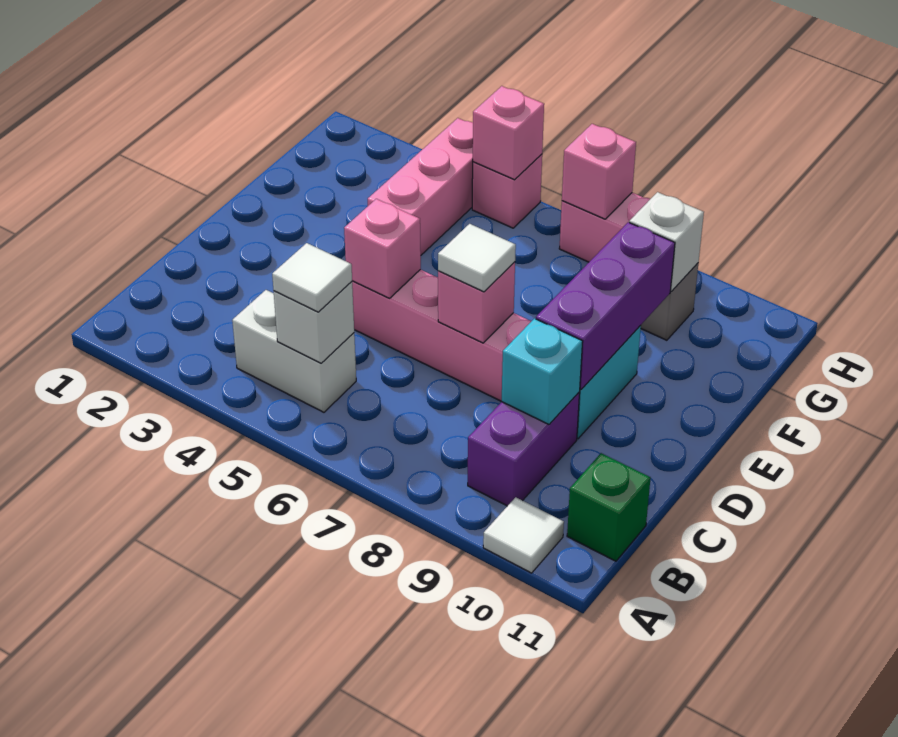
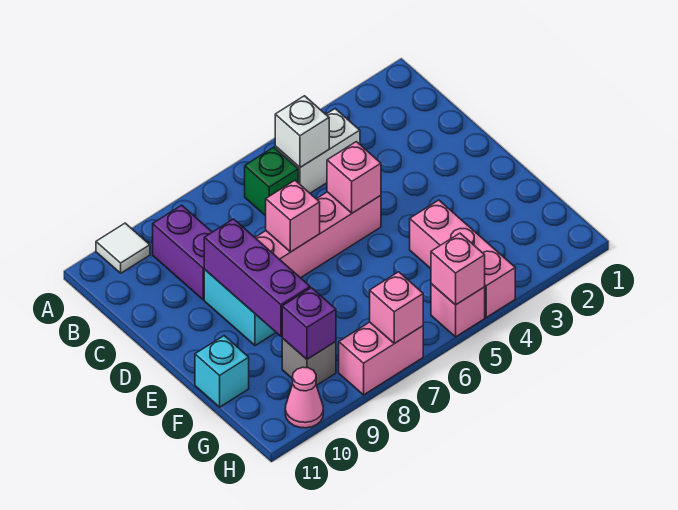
white 1x1 tile [272,243,352,312] -> none
green 1x1 brick [567,453,651,561] -> green 1x1 brick moved to [245,147,298,216]
cyan 1x1 brick [502,319,583,424] -> cyan 1x1 brick moved to [195,336,249,407]
white 1x1 tile [438,224,516,292] -> none
white 1x1 brick [629,192,704,291] -> purple 1x1 brick [282,288,336,359]
none -> pink 1x1 cone [285,367,323,428]

